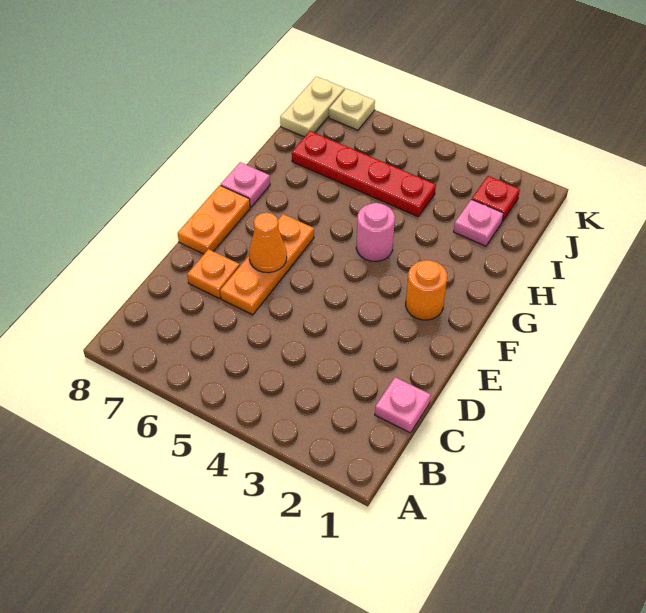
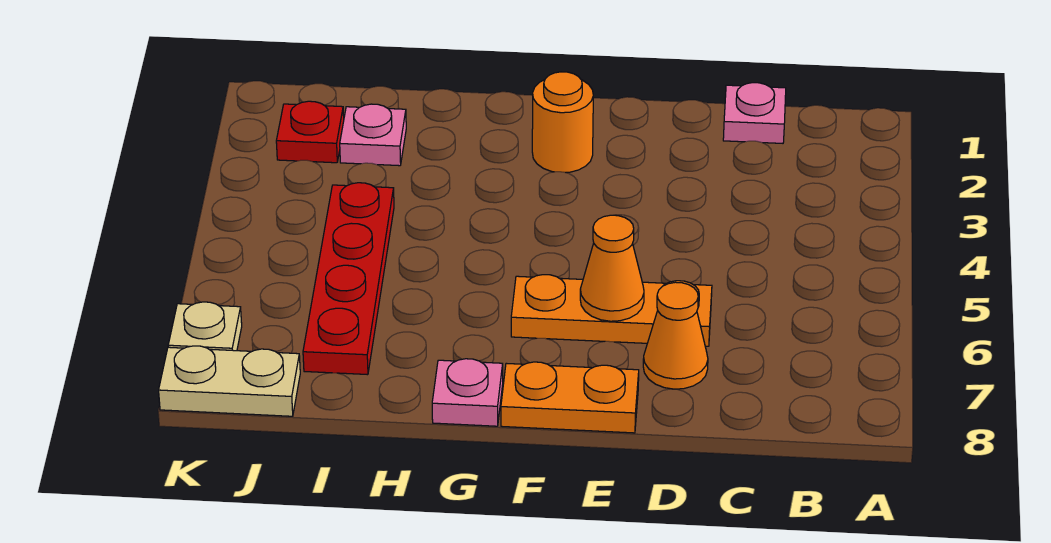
orange 1x1 plate [187,249,240,299] -> orange 1x1 cone [643,282,708,389]
pink 1x1 round brick [356,203,395,262] -> none

